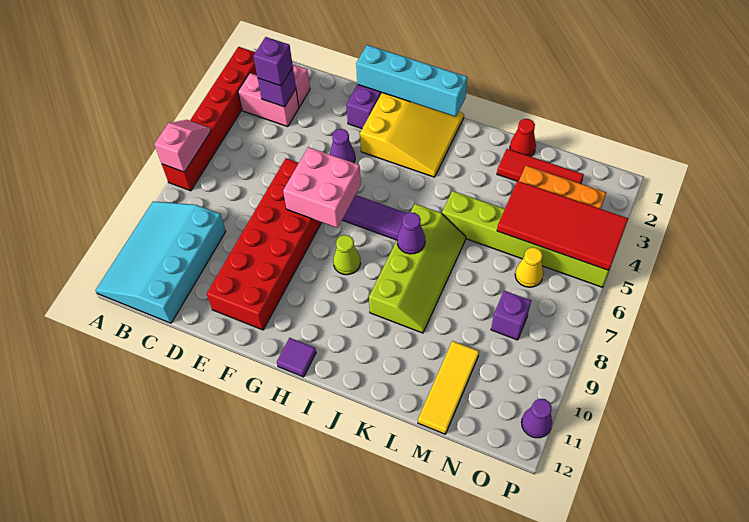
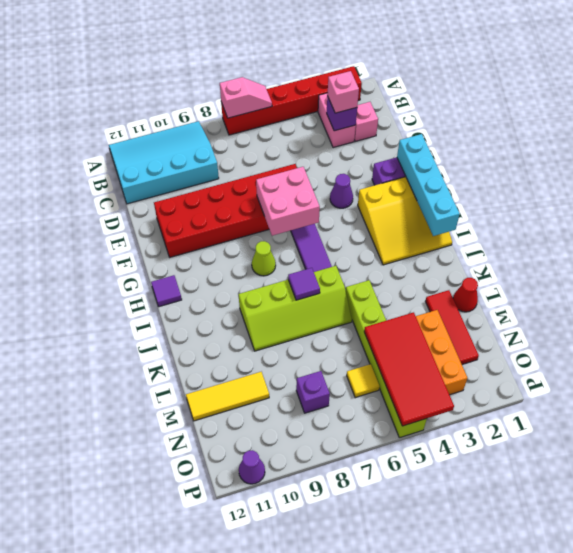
purple 1x1 brick [253,37,293,86] -> pink 1x1 brick [327,71,359,113]
purple 1x1 cone [397,212,425,254] -> purple 1x1 tile [288,268,320,300]
yellow 1x1 cone [515,247,544,287] -> yellow 1x1 tile [347,364,380,398]

